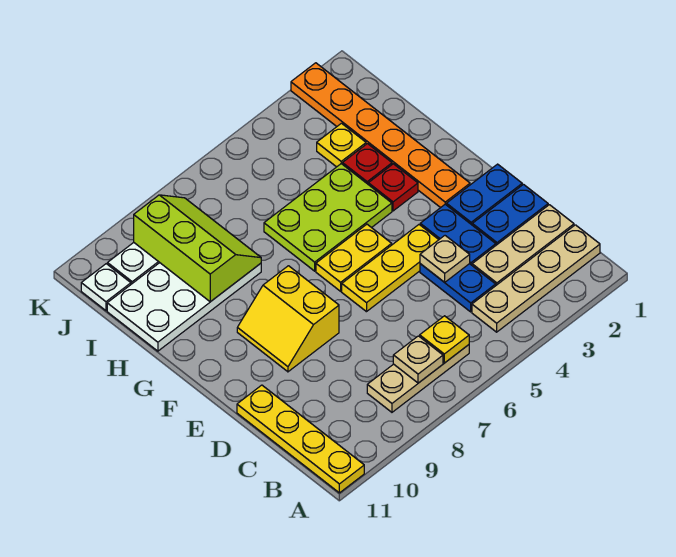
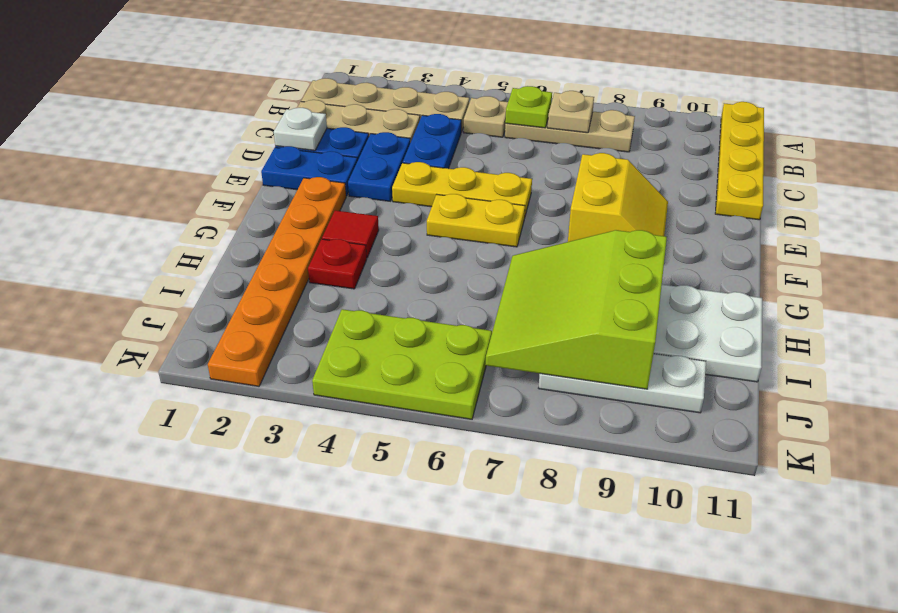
yellow 1x1 plate [420,316,469,363] -> lime 1x1 plate [505,86,552,128]
tan 1x1 plate [420,236,470,282] -> tan 1x1 plate moved to [464,96,508,137]
red 1x1 plate [368,164,418,211] -> red 1x1 tile [322,210,379,257]
lime 2x3 plate [264,164,392,271] -> lime 2x3 plate moved to [312,309,492,419]
lime 2x3 slope [134,195,261,302] -> lime 3x3 slope [485,230,667,389]
yellow 1x1 plate [317,123,366,167] -> none
white 1x1 plate [81,264,131,311] -> white 1x1 plate moved to [274,108,327,151]

